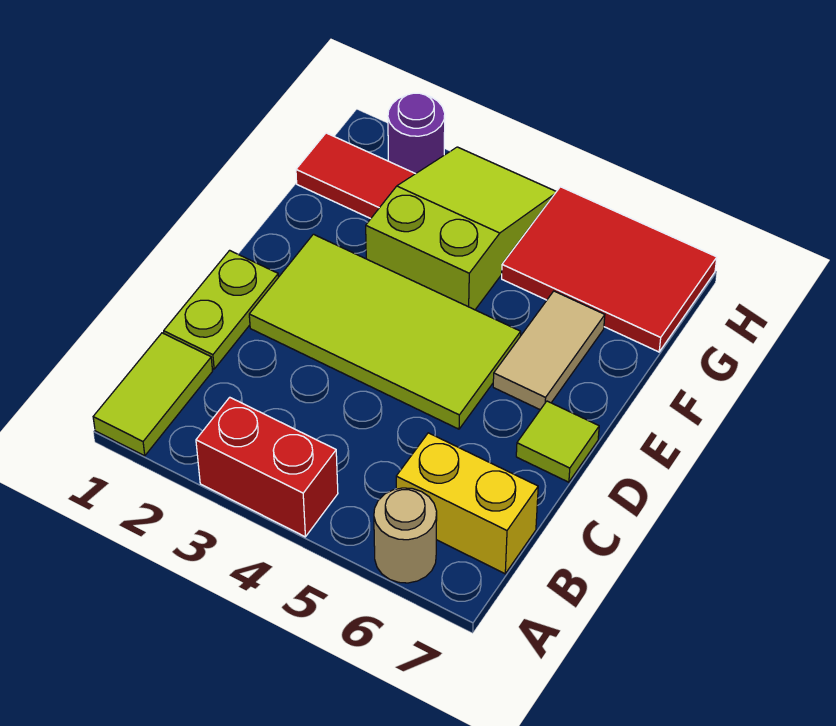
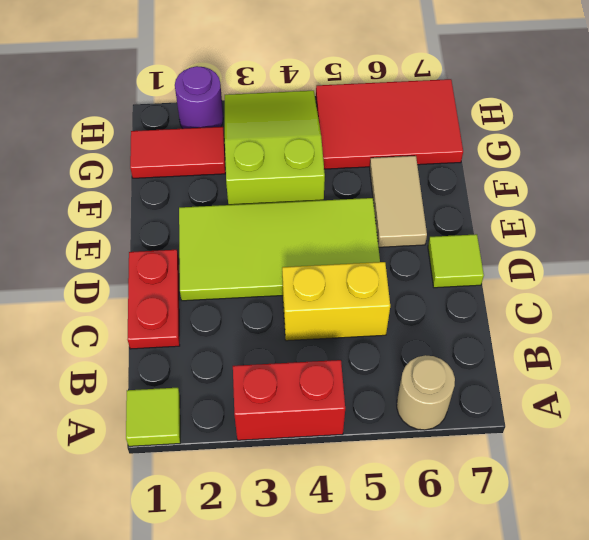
lime 1x2 tile [93,333,212,456] -> lime 1x1 tile [126,388,180,446]
yellow 1x2 brick [396,433,538,574] -> yellow 1x2 brick moved to [282,262,390,341]
lime 1x2 plate [164,250,278,369] -> red 1x2 plate [128,250,180,349]

